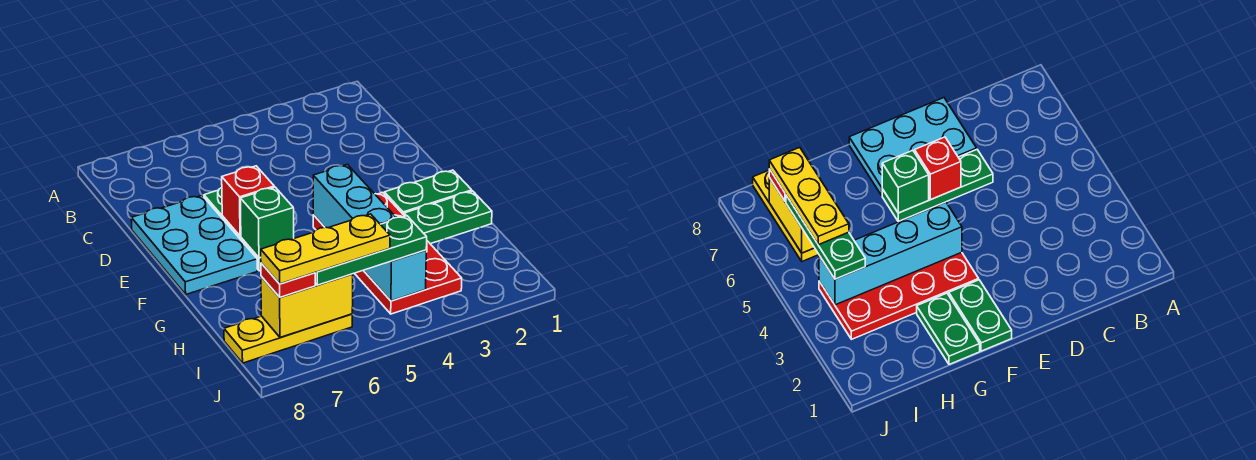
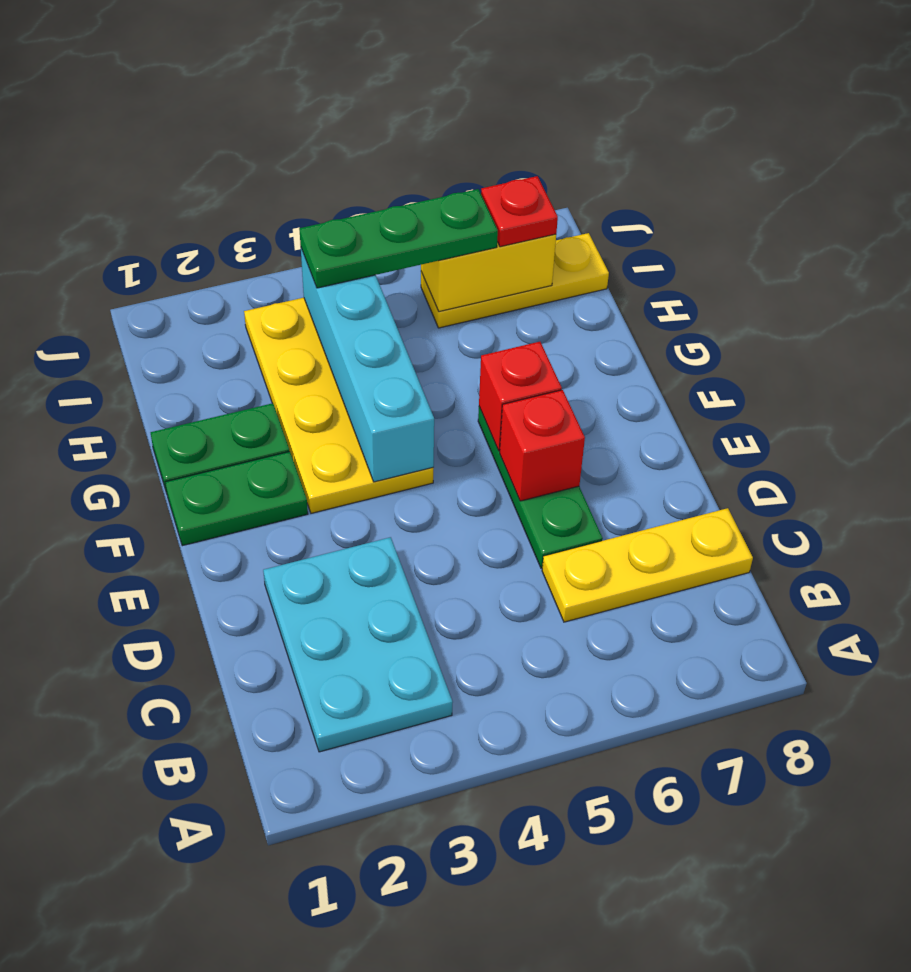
cyan 2x3 plate [131,195,257,294] -> cyan 2x3 plate moved to [263,537,453,752]
red 2x4 plate [313,193,462,314] -> yellow 2x4 plate [244,298,433,513]
green 1x1 brick [240,187,294,258] -> red 1x1 brick [479,342,562,451]
yellow 1x3 plate [260,214,390,284] -> yellow 1x3 plate moved to [542,508,753,622]

